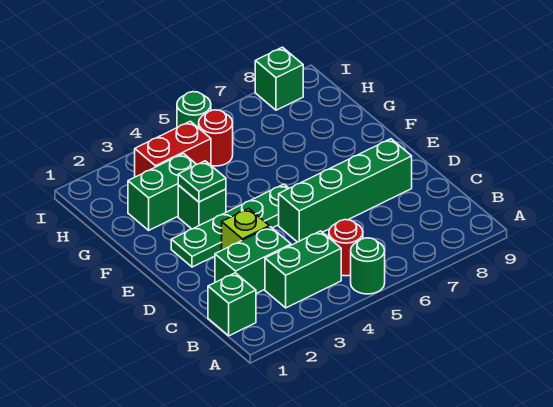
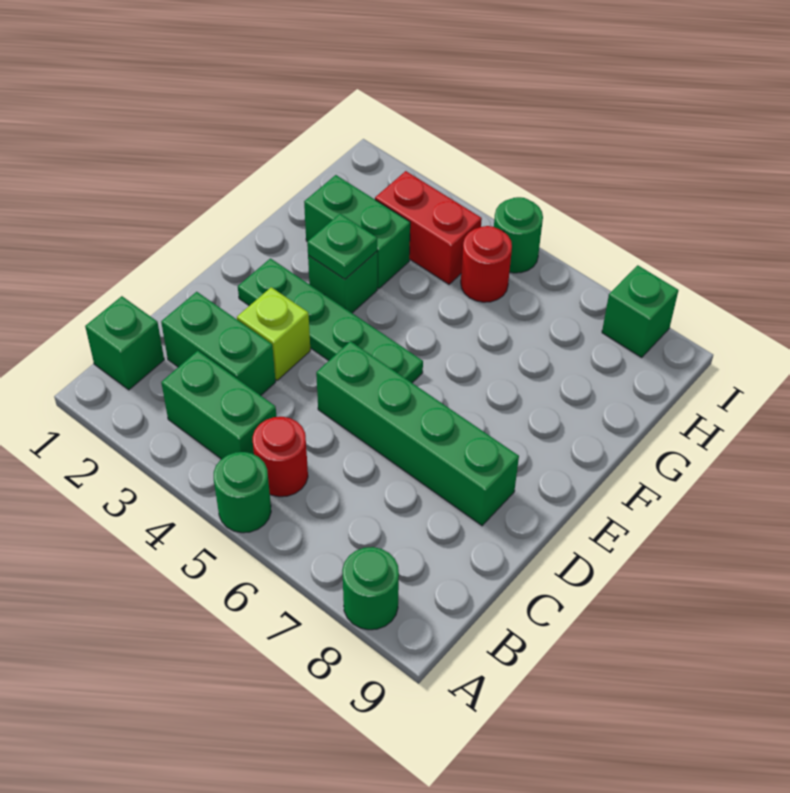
none -> green 1x1 round brick [342,547,399,630]

